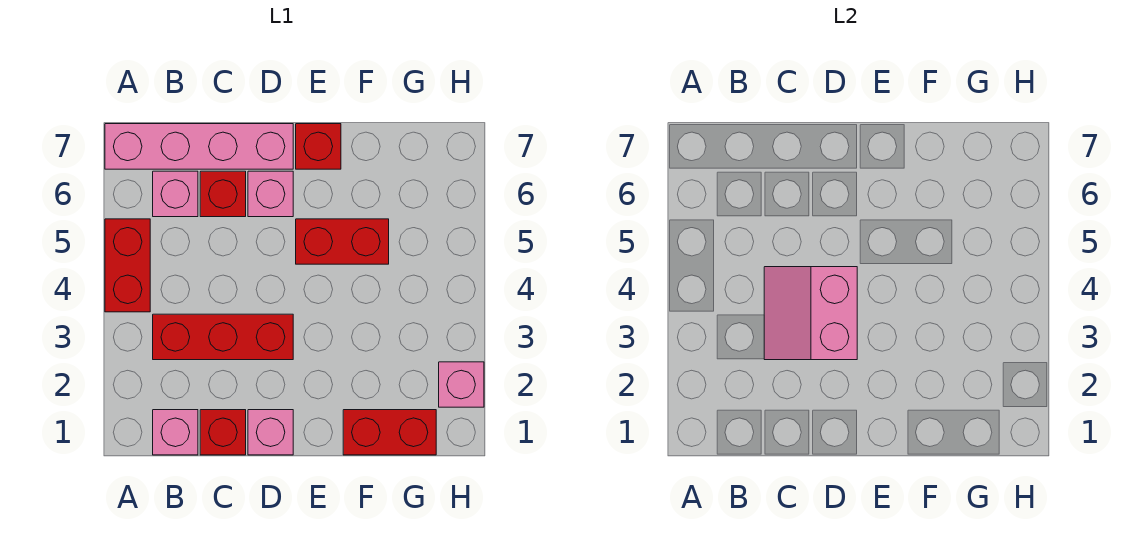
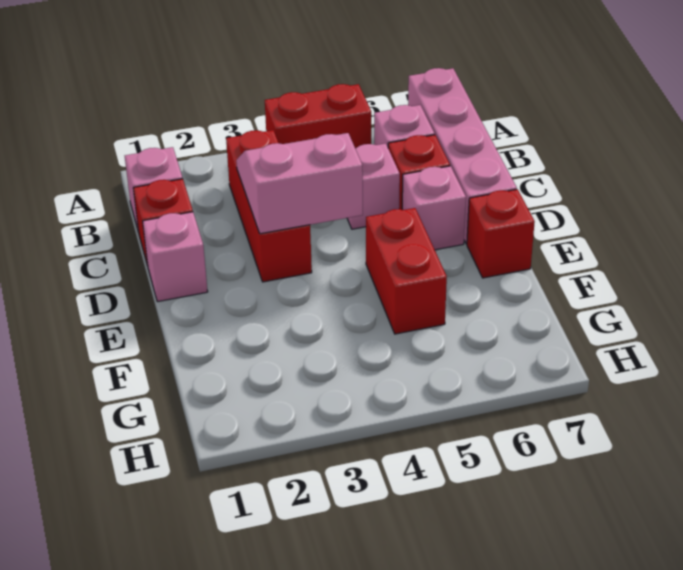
red 1x2 brick [343,410,436,455] -> none
pink 1x1 brick [439,362,484,407] -> pink 1x1 brick moved to [347,143,400,229]

